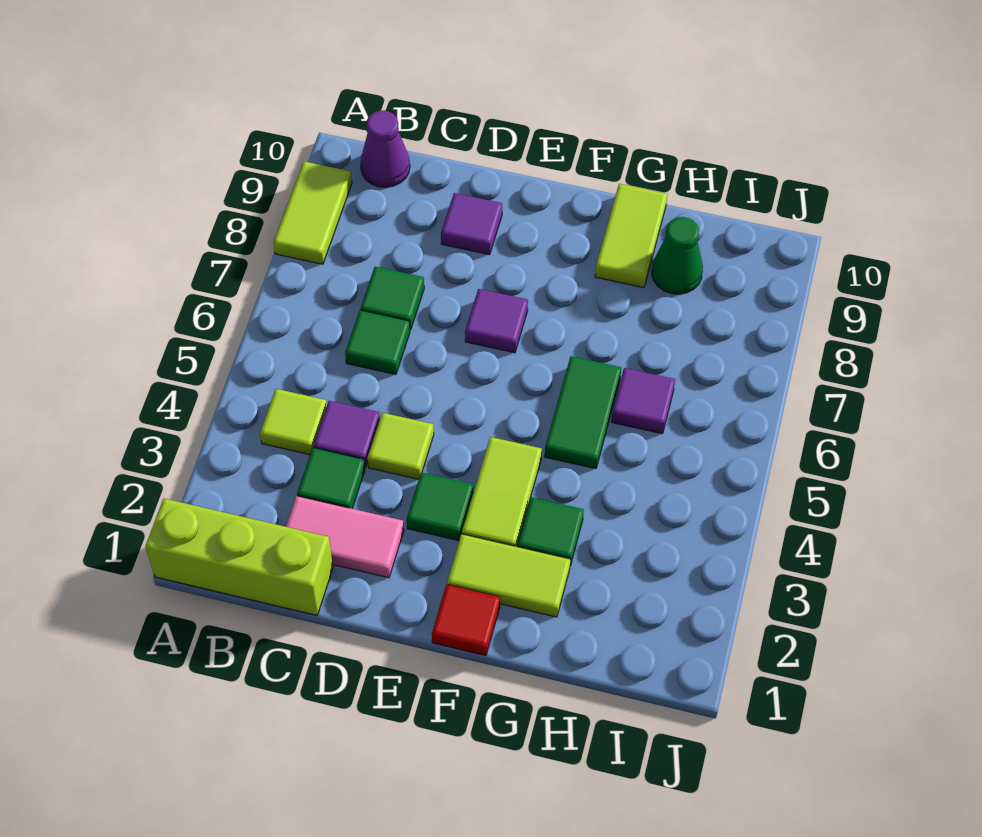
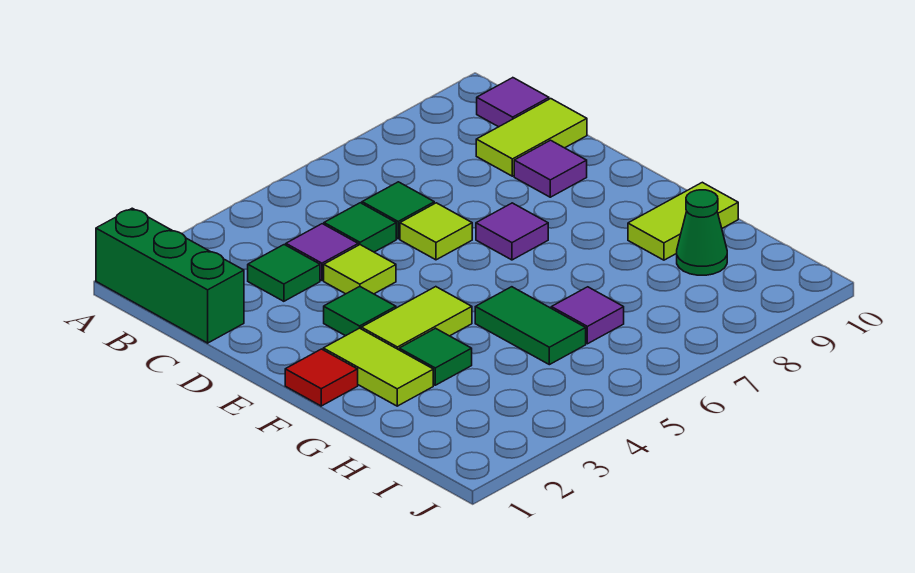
lime 1x3 brick [145,498,333,615] -> green 1x3 brick [96,208,244,343]
lime 1x2 tile [273,162,352,264] -> lime 1x2 tile moved to [476,99,587,176]
lime 1x1 tile [260,389,327,455] -> lime 1x1 tile moved to [400,203,472,260]
purple 1x1 cone [360,110,410,187] -> purple 1x1 tile [477,78,549,127]
pink 1x2 tile [286,496,404,578] -> none
green 1x1 tile [360,267,424,330] -> green 1x1 tile moved to [324,203,396,252]
green 1x2 tile [545,356,621,469] -> green 1x2 tile turned to [475,287,586,365]

